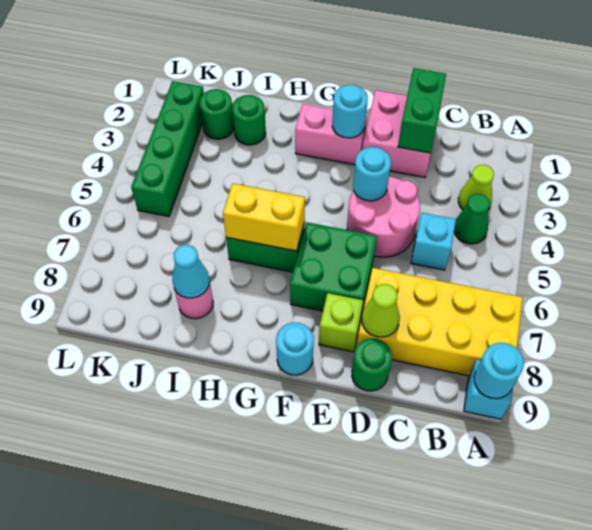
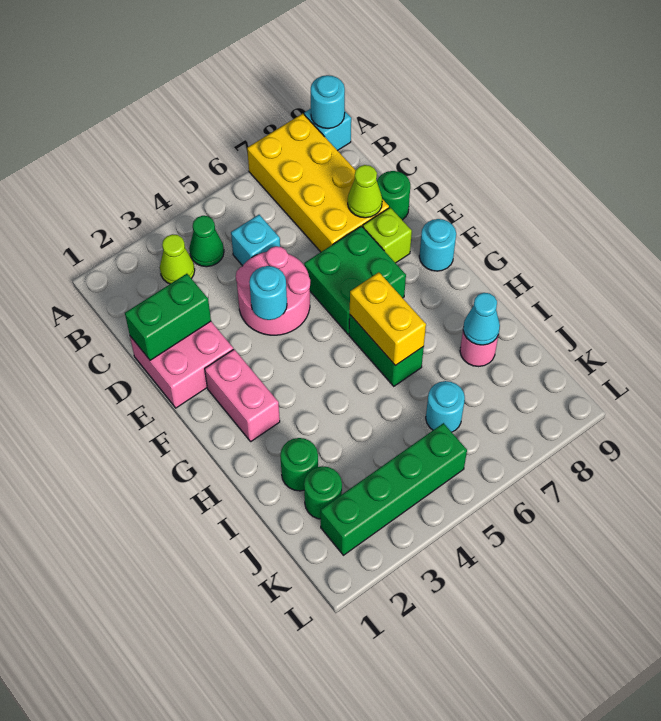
cyan 1x1 round brick [332,85,368,138] -> cyan 1x1 round brick moved to [426,381,465,432]

